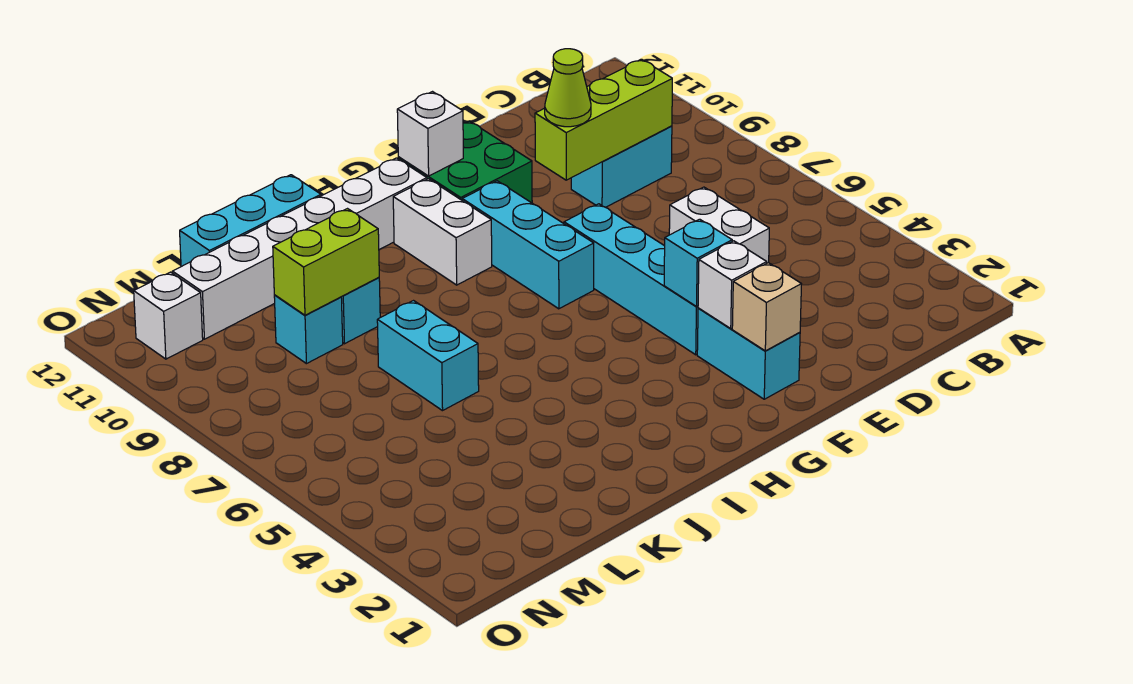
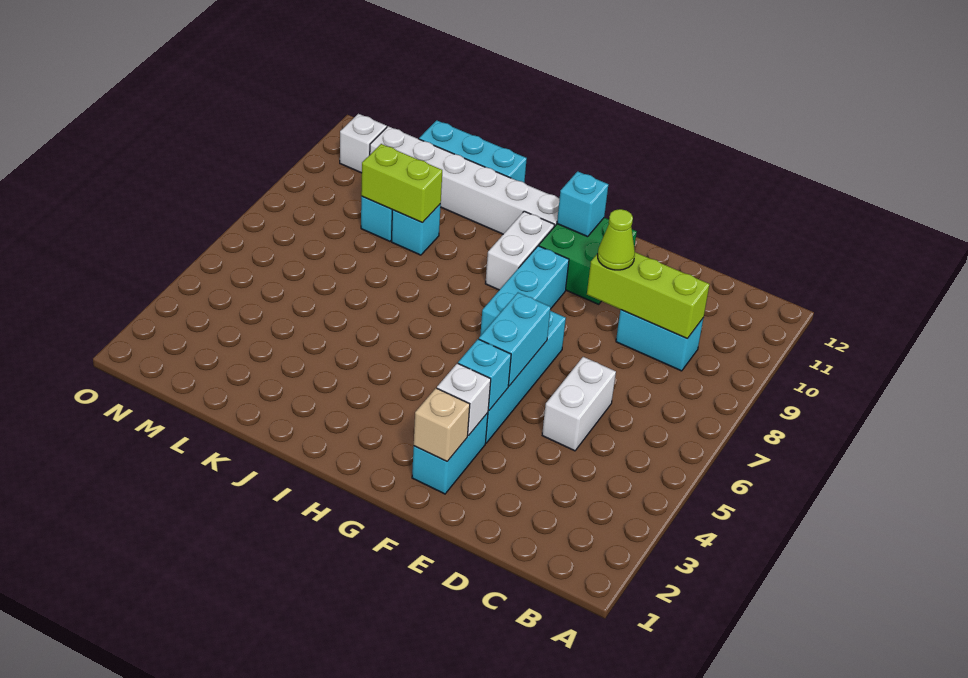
white 1x1 brick [397,92,463,176] -> cyan 1x1 brick [557,171,608,237]
cyan 1x2 brick [377,301,479,411] -> cyan 1x2 brick moved to [479,293,551,386]

